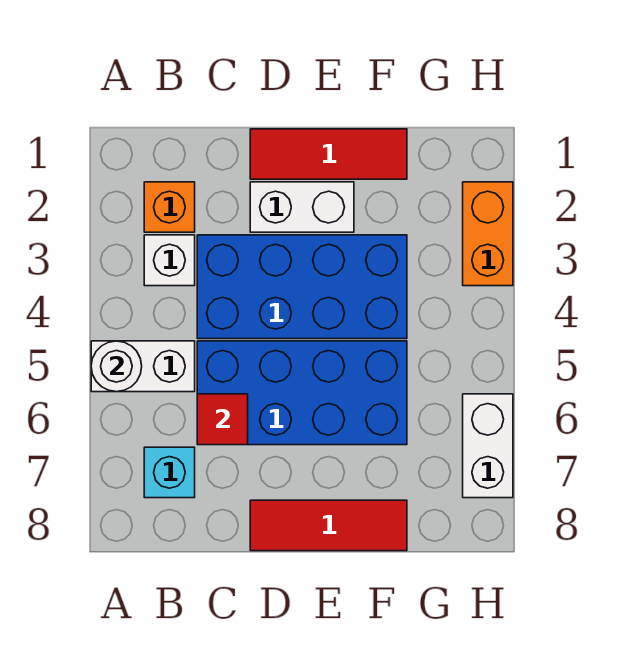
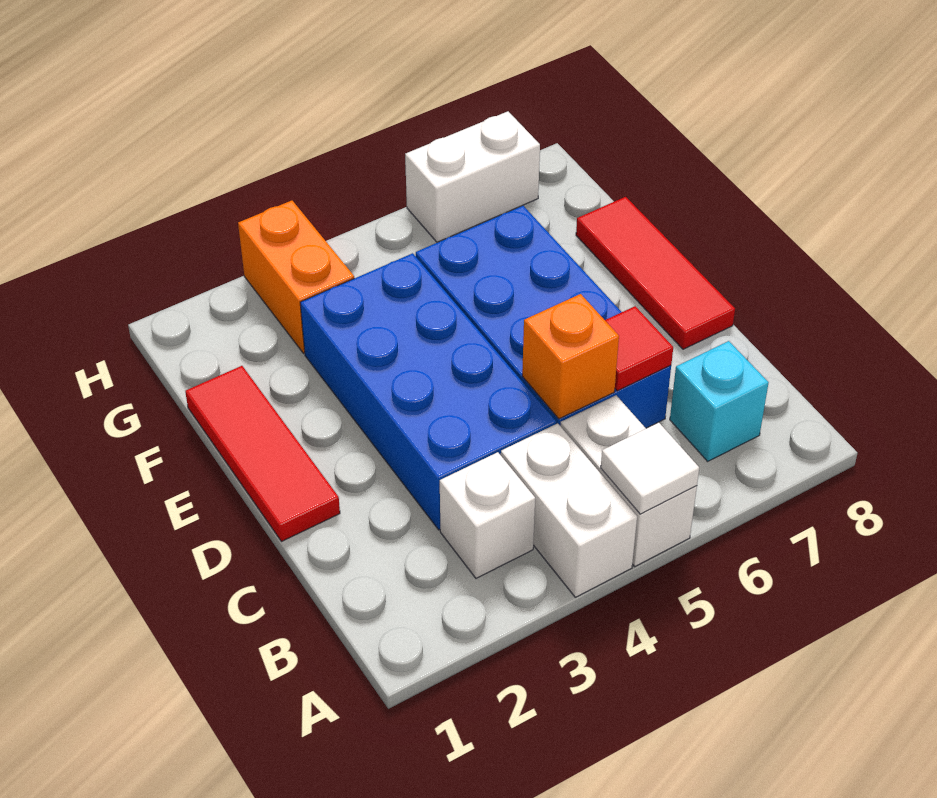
white 1x1 round brick [91,341,142,392] -> white 1x1 tile [601,422,699,514]
orange 1x1 brick [144,182,195,232] -> orange 1x1 brick moved to [522,294,619,419]
white 1x2 brick [250,182,354,232] -> white 1x2 brick moved to [501,423,637,597]
orange 1x2 brick [463,182,513,286] -> orange 1x2 brick turned to [238,201,354,353]

